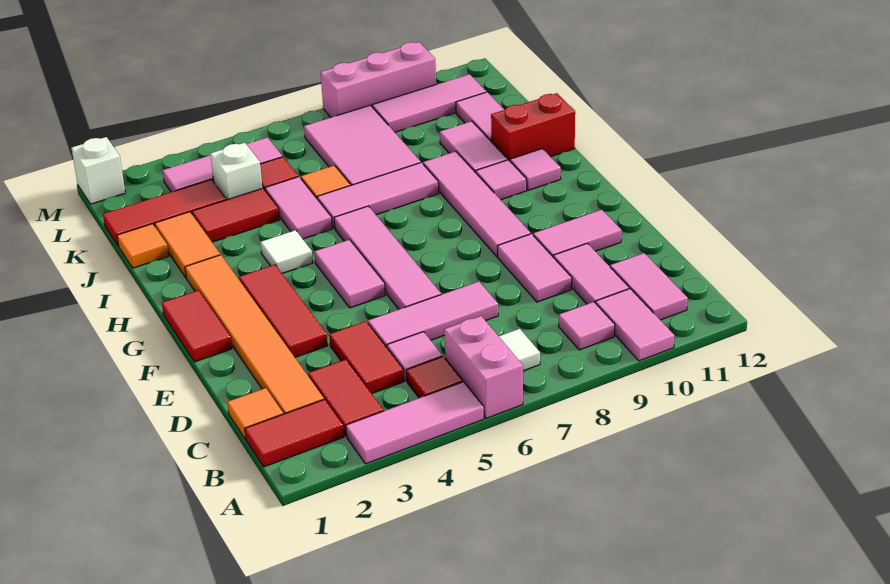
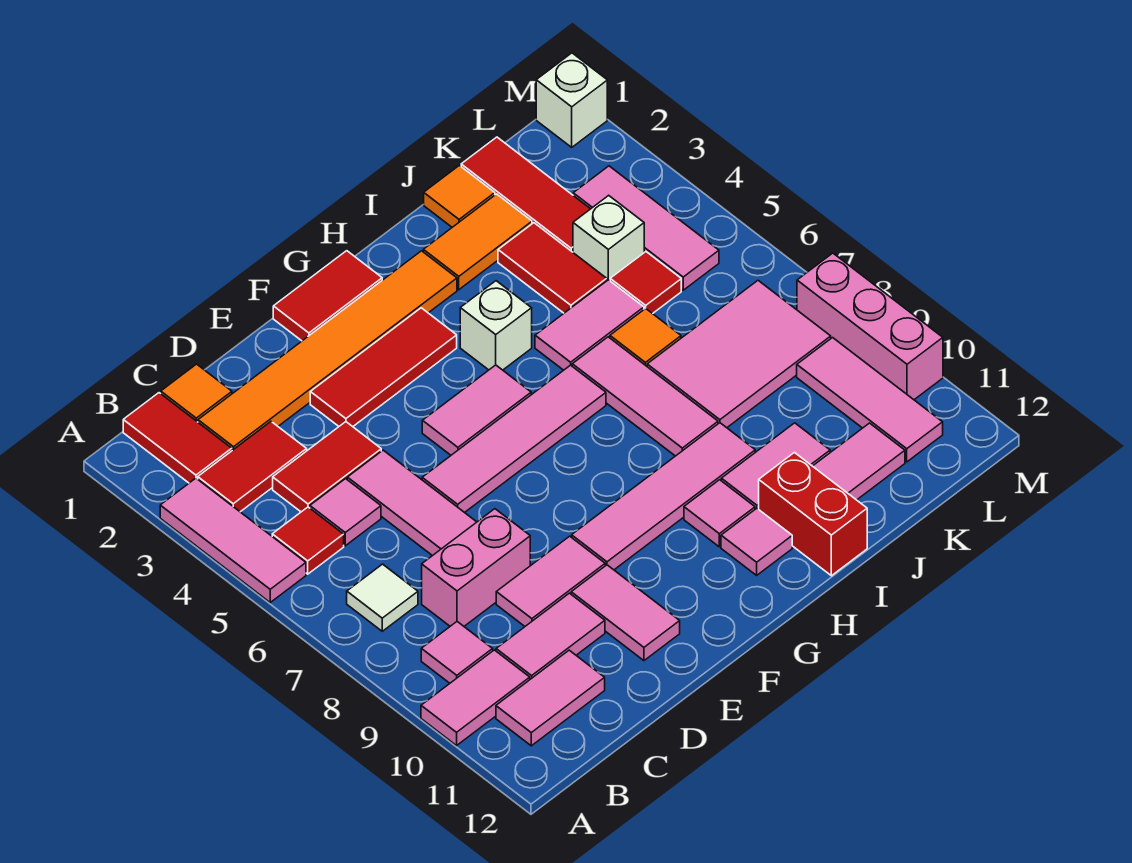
pink 1x2 brick [444,316,523,418] -> pink 1x2 brick moved to [422,509,530,626]
white 1x1 tile [261,230,313,273] -> white 1x1 brick [460,281,532,370]

